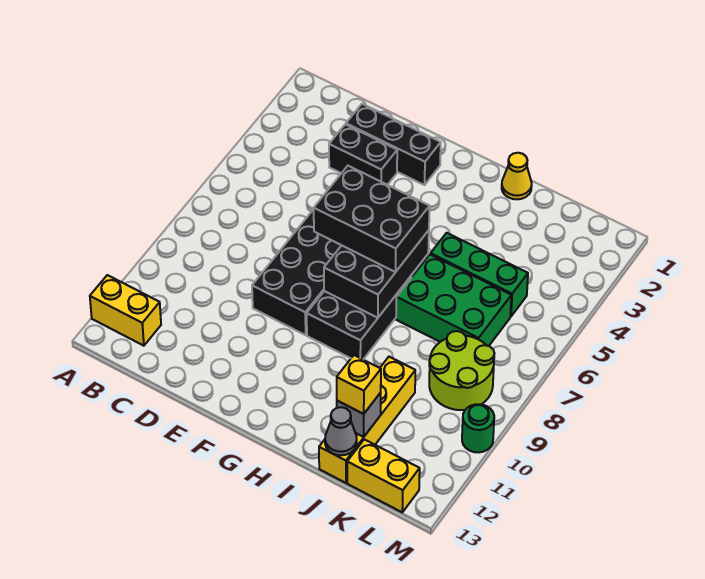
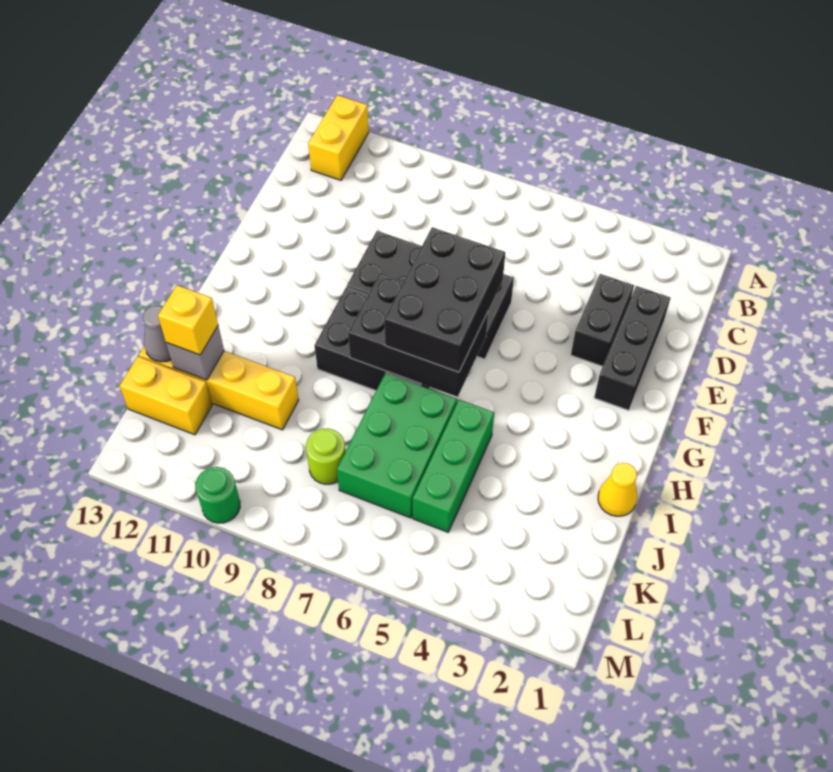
lime 2x2 round brick [429,331,494,410] -> lime 1x1 round brick [306,429,345,484]
yellow 1x2 brick [347,439,420,512] -> yellow 1x2 brick turned to [120,356,212,435]

